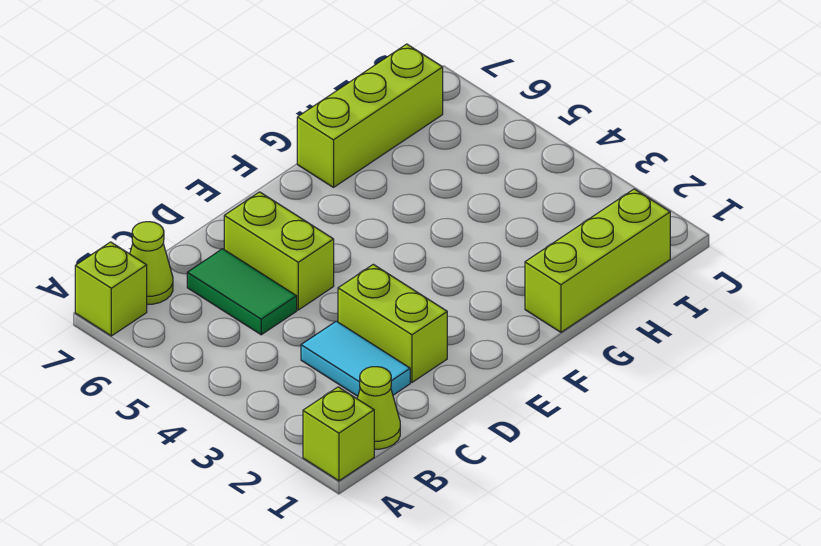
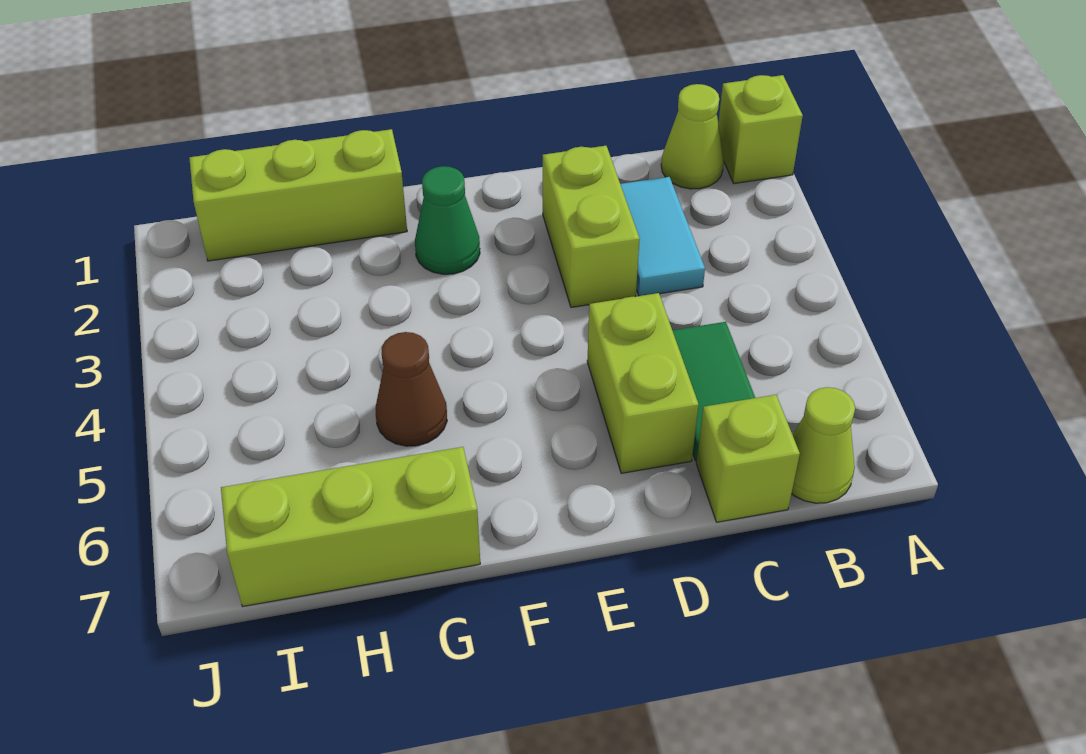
lime 1x1 brick [75,242,147,336] -> lime 1x1 brick moved to [696,395,800,522]
none -> green 1x1 cone [415,166,480,274]
none -> brown 1x1 cone [376,332,447,446]

